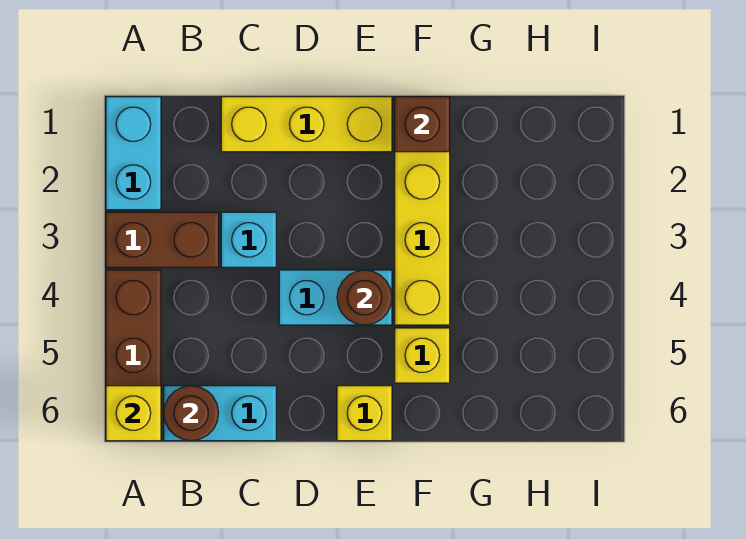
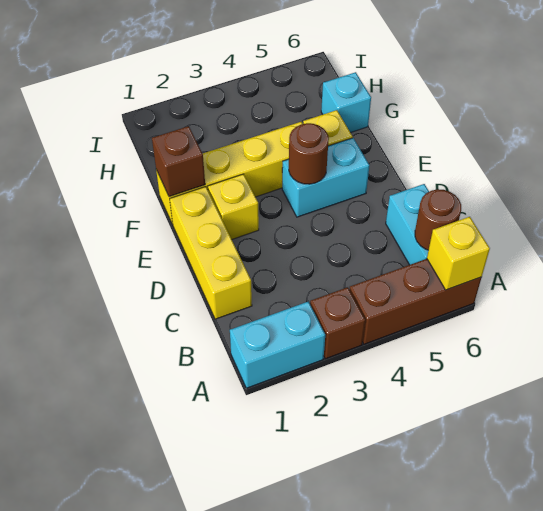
brown 1x2 brick [106,212,219,267] -> brown 1x1 brick [310,287,365,359]
cyan 1x1 brick [221,212,276,267] -> cyan 1x1 brick moved to [321,72,371,133]
cyan 1x2 brick [279,270,392,325] -> cyan 1x2 brick turned to [282,138,369,217]
yellow 1x1 brick [337,386,392,441] -> yellow 1x1 brick moved to [208,174,259,239]

